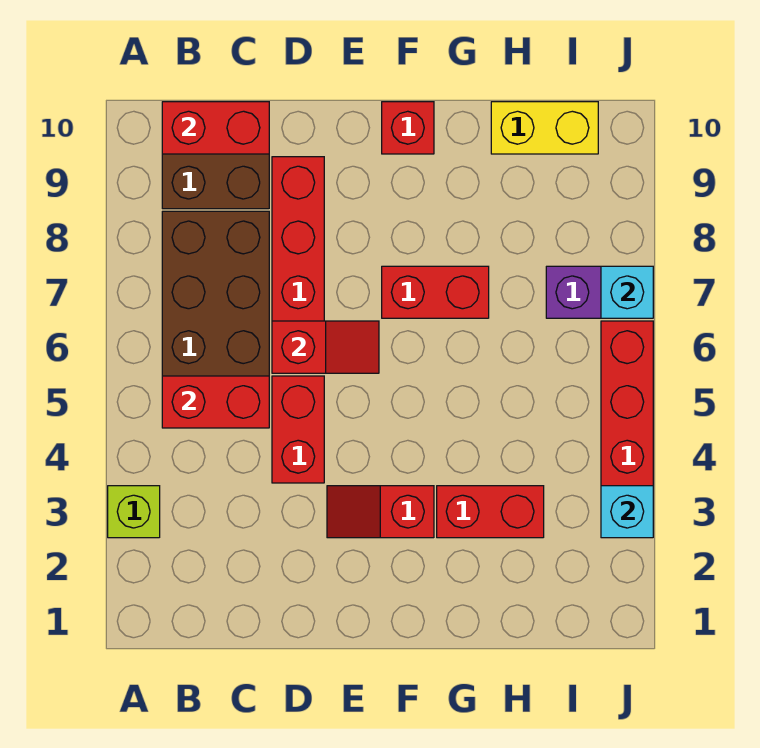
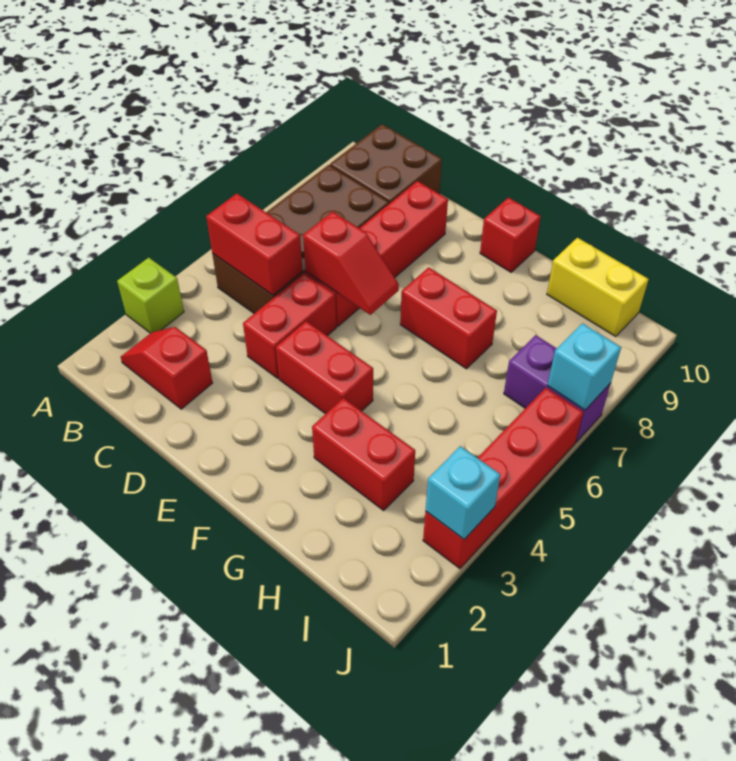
red 1x2 brick [162,102,269,154] -> red 1x2 brick moved to [276,321,373,414]
red 1x2 slope [327,486,434,538] -> red 1x2 slope moved to [121,327,213,409]

